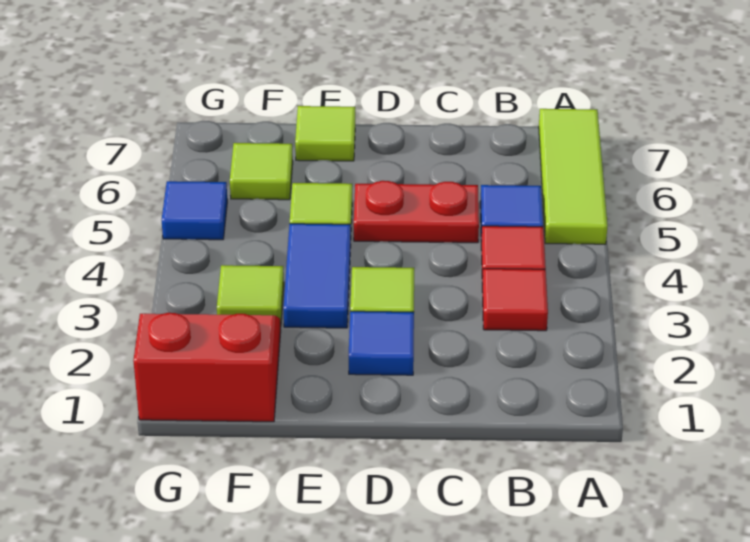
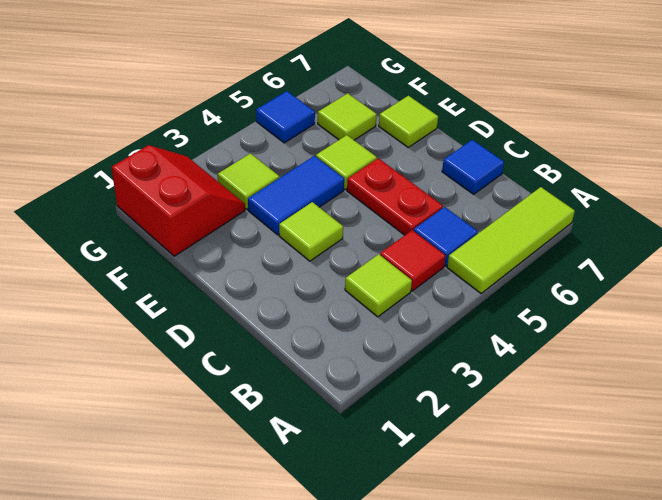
red 1x1 tile [482,269,548,331] -> lime 1x1 tile [345,254,412,317]
blue 1x1 tile [349,311,414,375] -> blue 1x1 tile moved to [442,140,504,194]

